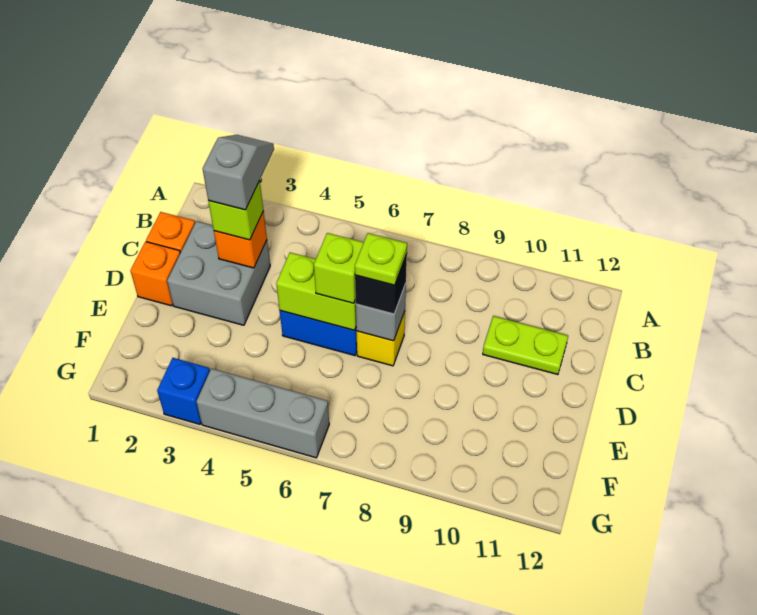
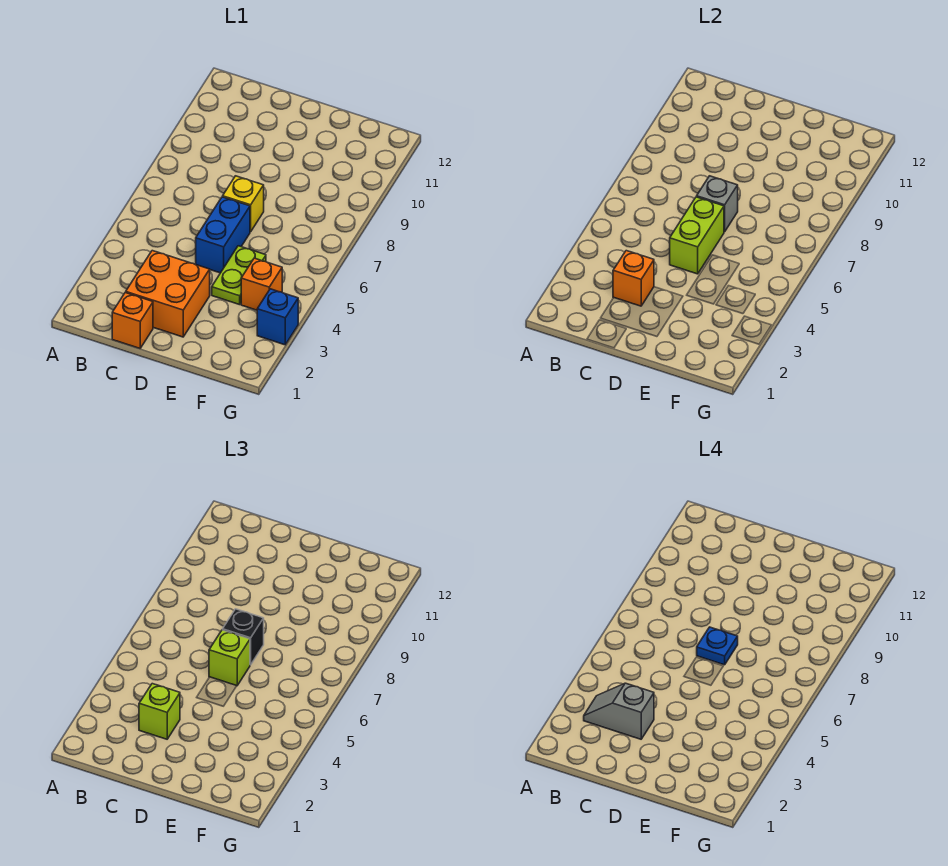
grey 2x2 brick [167,221,270,325] -> orange 2x2 brick [126,251,210,337]
lime 1x2 plate [483,316,568,375] -> lime 1x2 plate moved to [212,246,266,305]
orange 1x1 brick [130,242,180,306] -> orange 1x1 brick moved to [241,258,282,310]
lime 1x1 plate [355,233,407,285] -> blue 1x1 plate [697,627,738,665]
grey 1x3 brick [196,368,329,458] -> none

